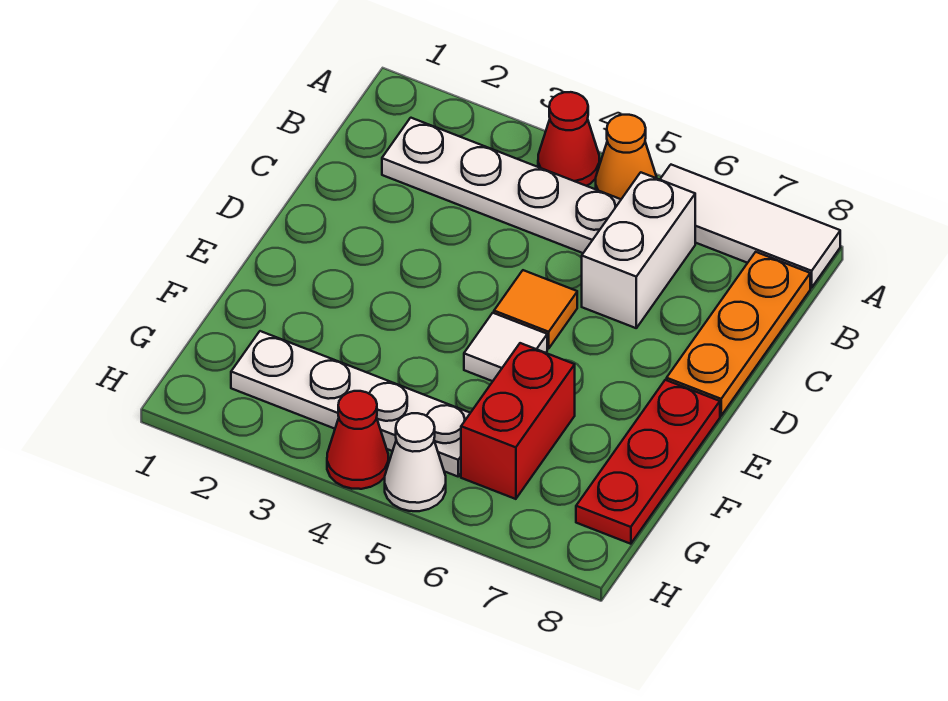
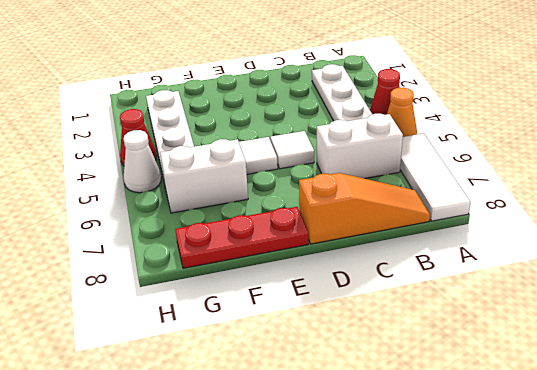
orange 1x3 plate [667,252,810,416] -> orange 1x3 slope [299,173,430,244]
orange 1x1 tile [494,270,577,349] -> white 1x1 tile [270,131,314,169]
red 1x2 brick [461,343,575,499] -> white 1x2 brick [160,139,248,213]

